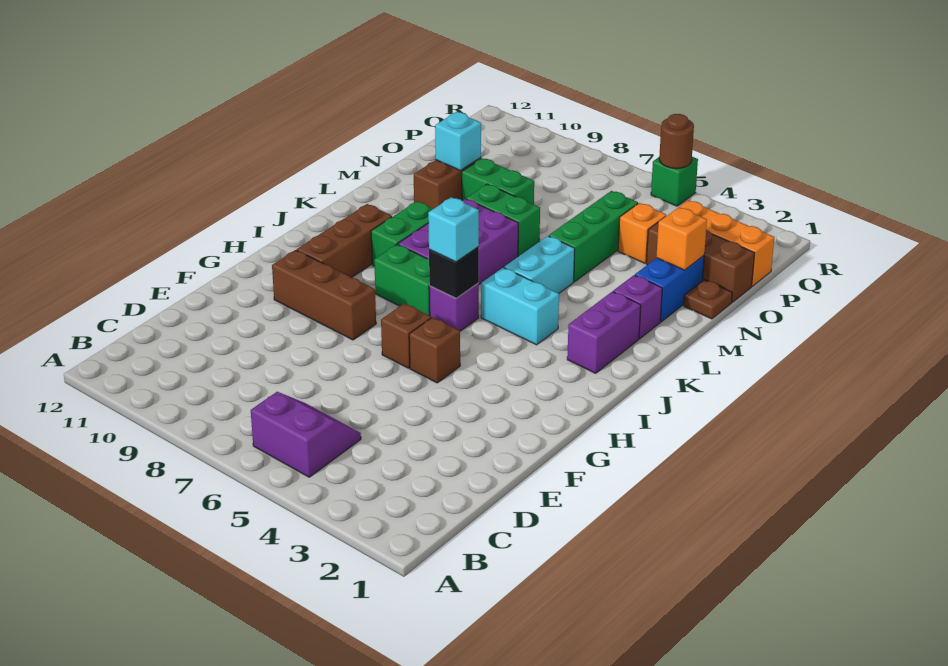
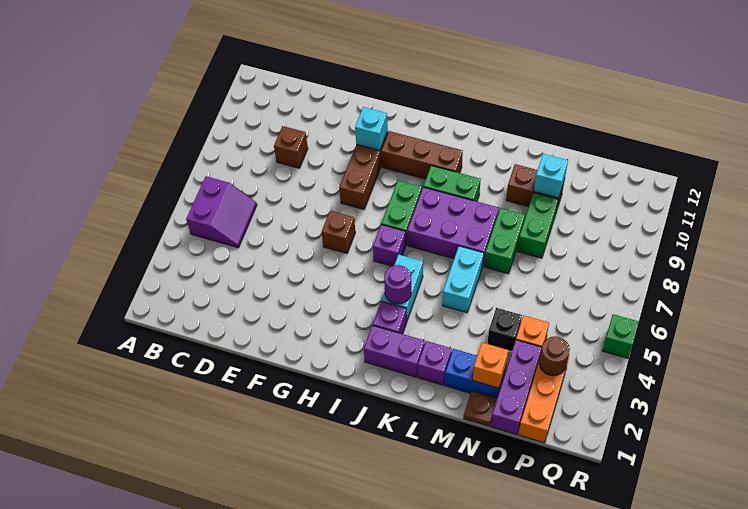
brown 1x1 brick [409,317,460,383] -> brown 1x1 brick moved to [274,126,308,168]
black 1x1 brick [429,247,479,298] -> black 1x1 brick moved to [487,308,522,352]
cyan 1x1 brick [428,197,479,262] -> cyan 1x1 brick moved to [355,107,388,150]
none -> purple 1x1 brick [373,301,407,334]
none -> purple 1x1 round brick [384,265,411,304]
cyan 1x2 brick [504,236,575,293] -> cyan 1x2 brick turned to [443,246,484,313]
green 1x3 brick [549,191,638,282] -> none
brown 1x3 brick [646,223,755,302] -> purple 1x3 brick [491,340,542,435]
brown 1x1 round brick [659,114,694,169] -> brown 1x1 round brick moved to [539,336,570,376]

